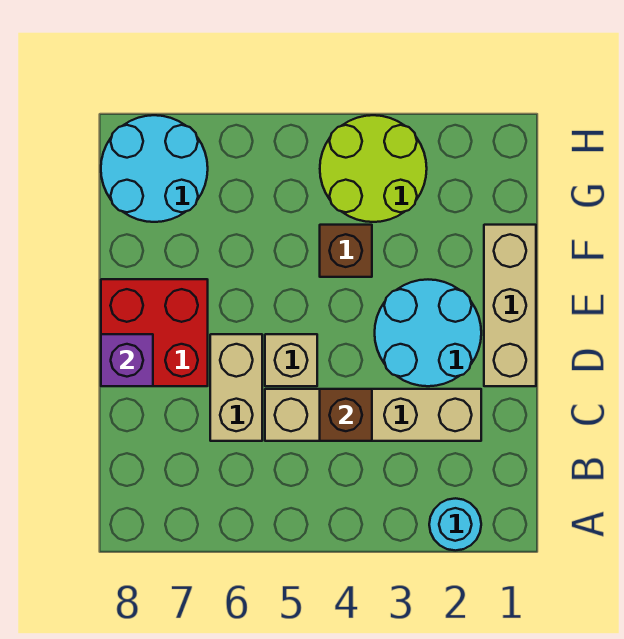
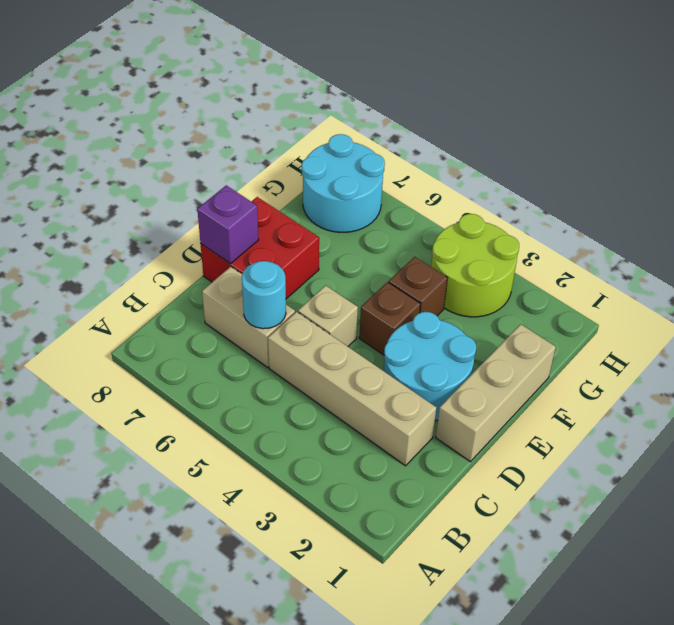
cyan 1x1 round brick [429,498,481,551] -> cyan 1x1 round brick moved to [242,261,286,329]
brown 1x1 brick [320,389,372,441] -> brown 1x1 brick moved to [359,282,420,355]
tan 1x2 brick [210,334,262,441] -> tan 1x2 brick turned to [202,267,295,367]

